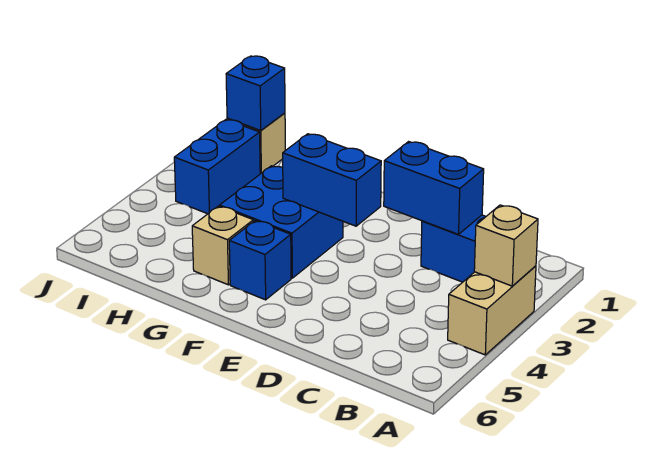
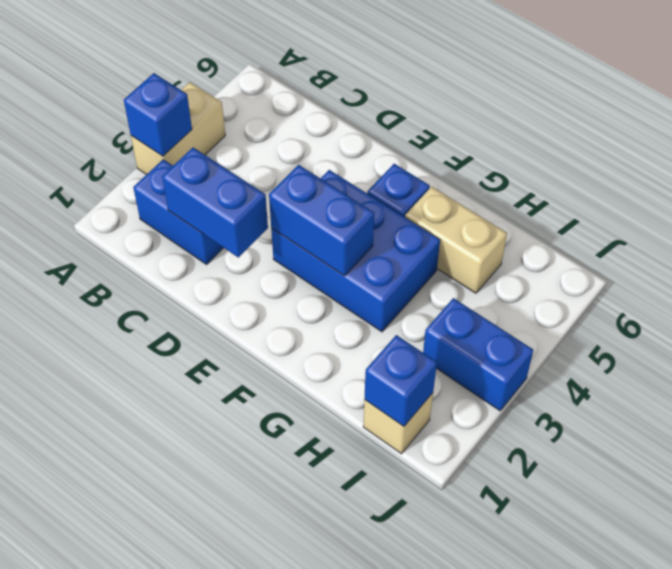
tan 1x1 brick [474,205,538,286] -> blue 1x1 brick [124,73,192,156]
blue 2x2 brick [220,166,343,278] -> blue 2x3 brick [271,170,440,332]
tan 1x1 brick [192,206,253,285] -> tan 1x2 brick [405,187,507,293]
blue 1x2 brick [174,120,260,214] -> blue 1x2 brick turned to [423,298,533,411]

